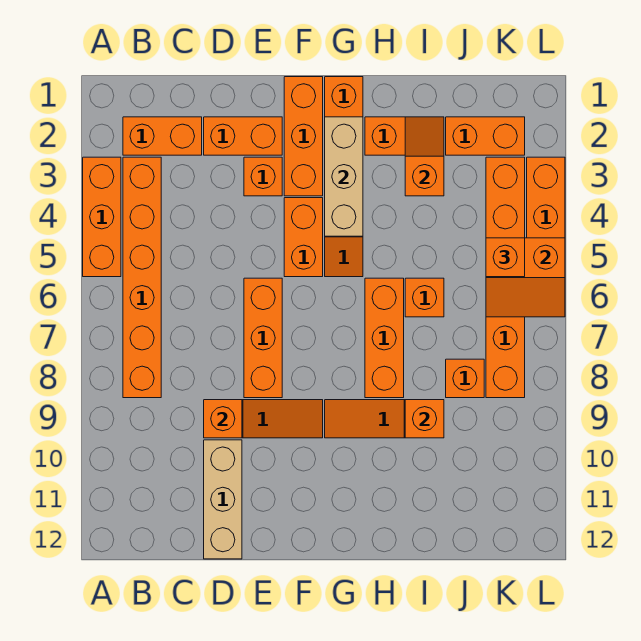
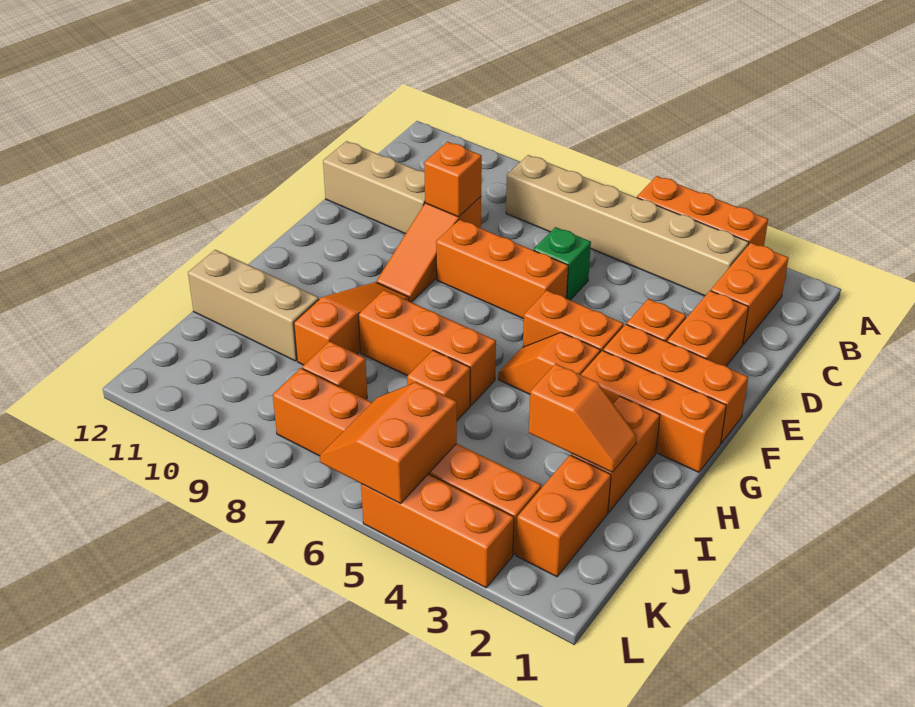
orange 1x6 brick [123,157,161,398] -> tan 1x6 brick [506,155,749,296]
none -> green 1x1 brick [534,227,591,300]
tan 1x3 brick [325,117,363,236] -> tan 1x3 brick moved to [188,250,319,361]
orange 1x1 brick [405,400,444,438] -> none
orange 1x1 brick [486,238,525,277] -> none

